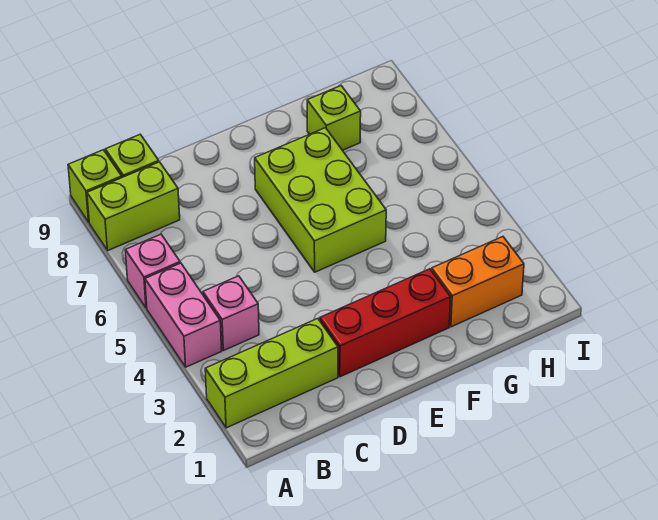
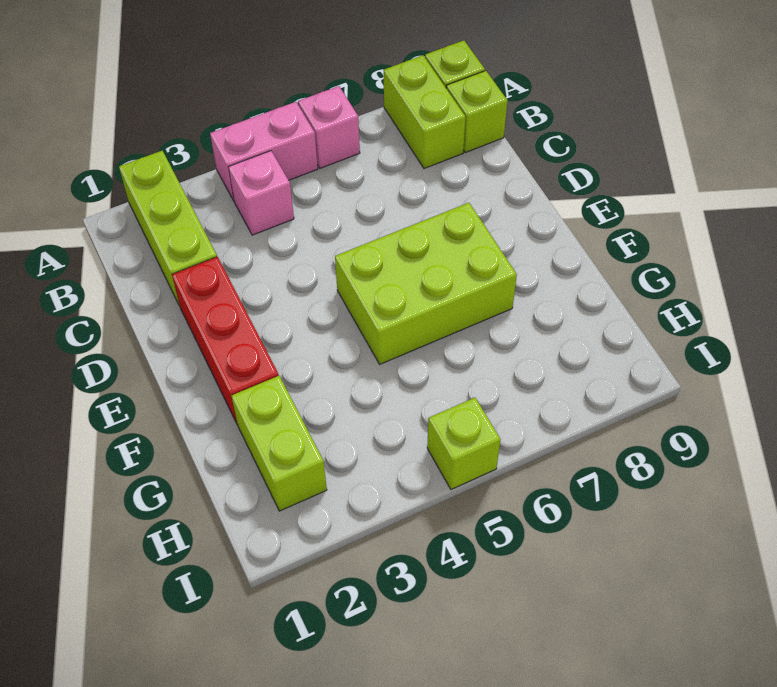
orange 1x2 brick [432,237,524,327] -> lime 1x2 brick [232,376,327,511]
lime 1x1 brick [307,86,361,150] -> lime 1x1 brick moved to [427,398,500,489]

